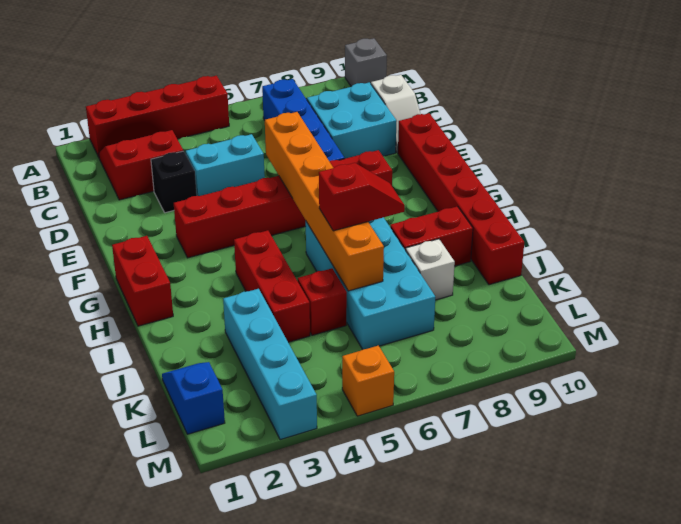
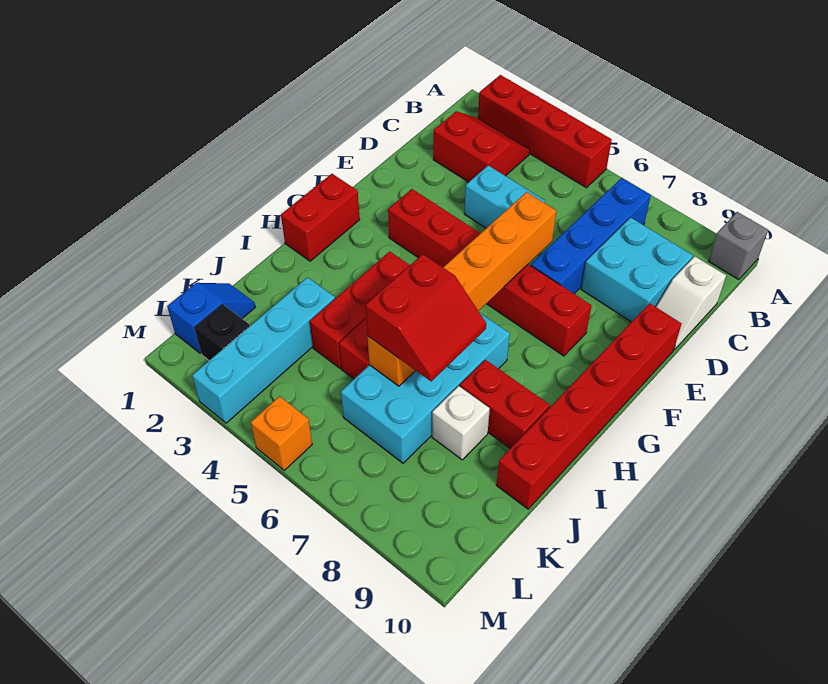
black 1x1 brick [151,151,197,213] -> black 1x1 brick moved to [195,304,250,360]
red 1x2 slope [319,163,405,231] -> red 2x2 slope [366,254,486,381]

